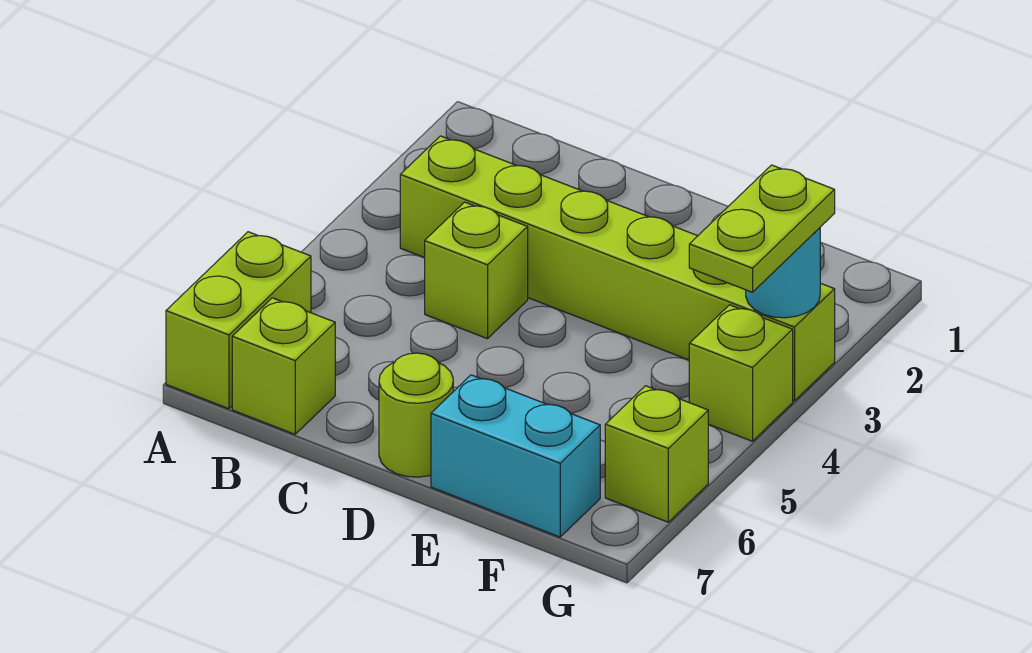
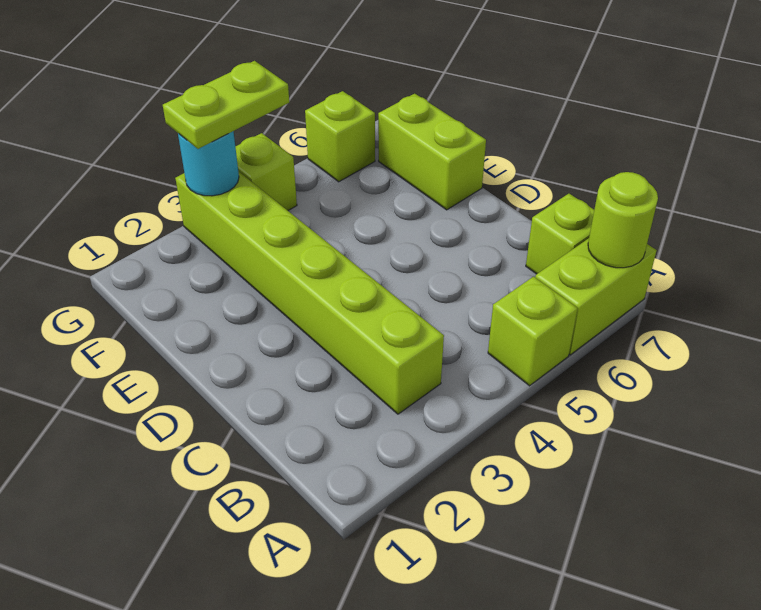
lime 1x1 brick [425,202,528,339] -> lime 1x1 brick moved to [488,276,578,386]
lime 1x1 round brick [379,353,453,477] -> lime 1x1 round brick moved to [588,172,658,268]
cyan 1x2 brick [431,375,600,537] -> lime 1x2 brick [378,94,486,210]

